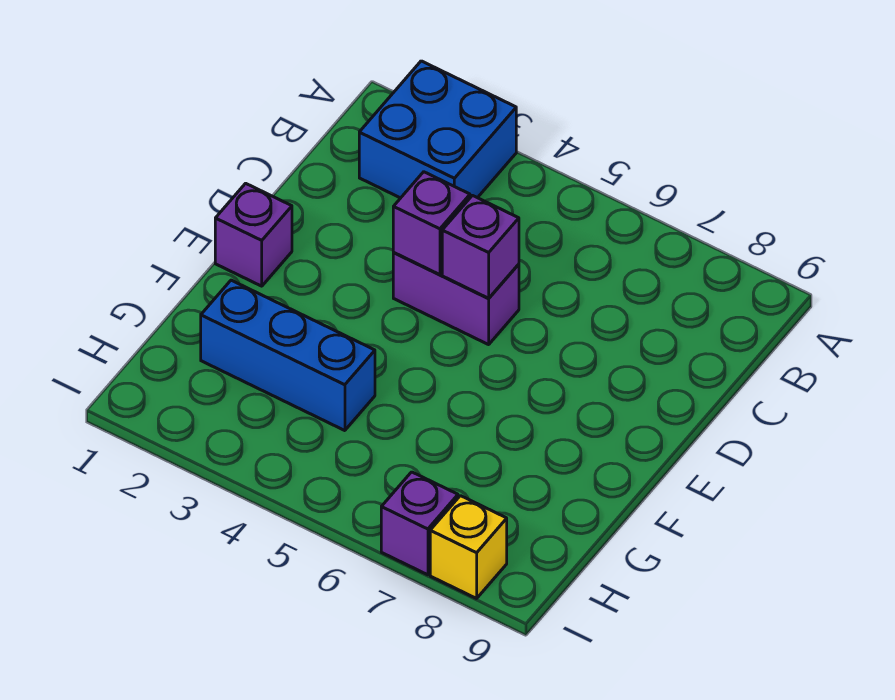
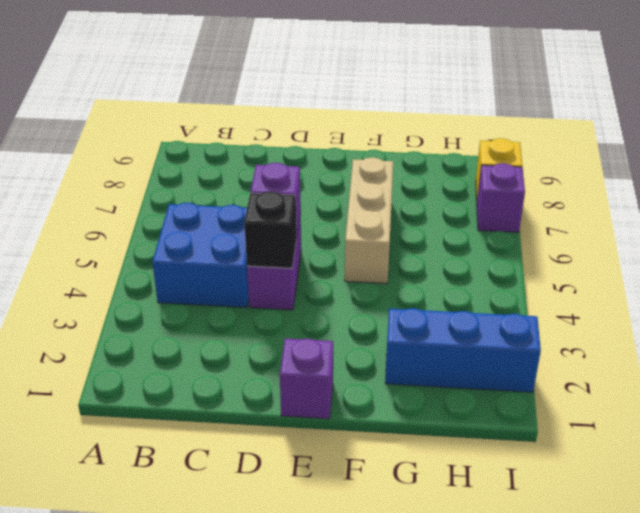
blue 2x2 brick [359,61,516,198] -> blue 2x2 brick moved to [152,203,249,307]
purple 1x1 brick [393,172,470,275] -> black 1x1 brick [244,191,296,268]
none -> tan 1x3 brick [345,157,393,284]
blue 1x3 brick [201,280,375,431] -> blue 1x3 brick turned to [385,308,541,392]

